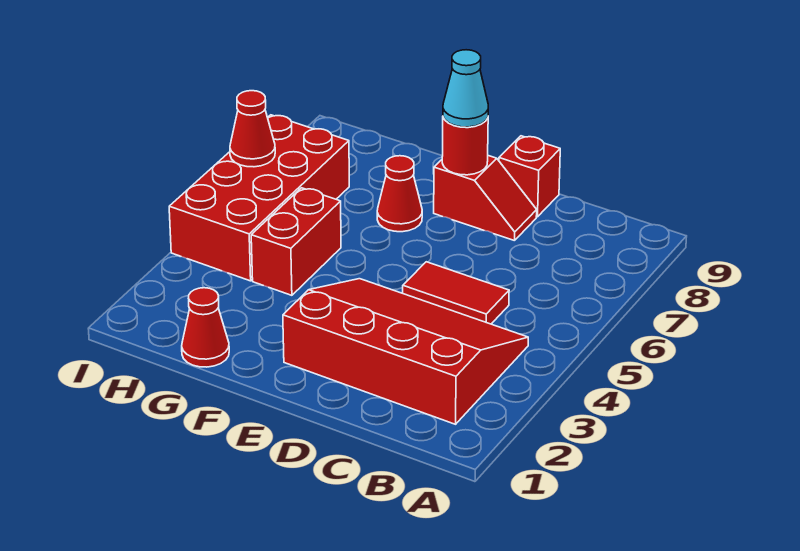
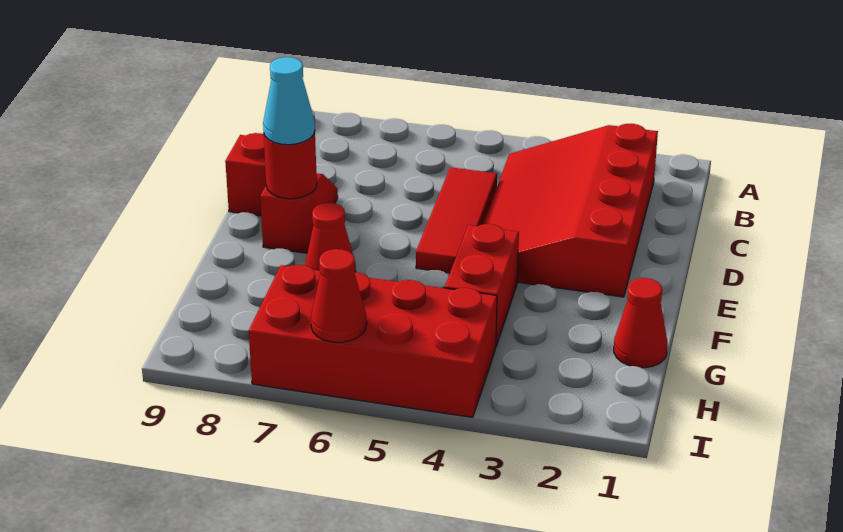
red 1x2 tile [403,262,509,324] -> red 1x3 tile [416,167,497,273]
red 1x2 brick [251,188,341,295] -> red 1x2 brick turned to [445,224,519,346]

